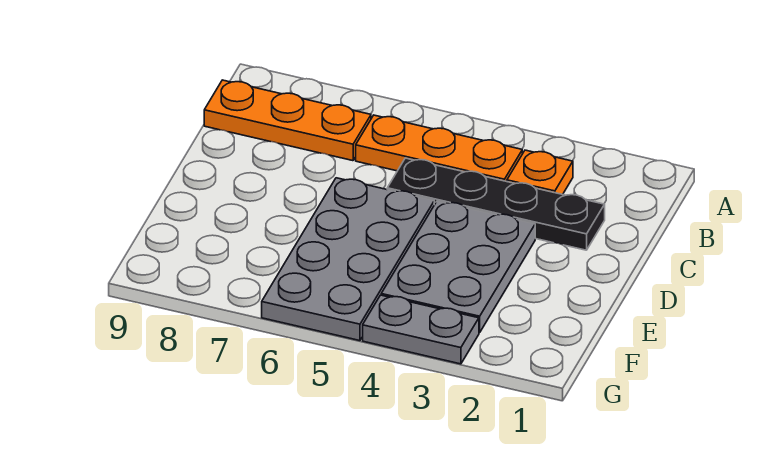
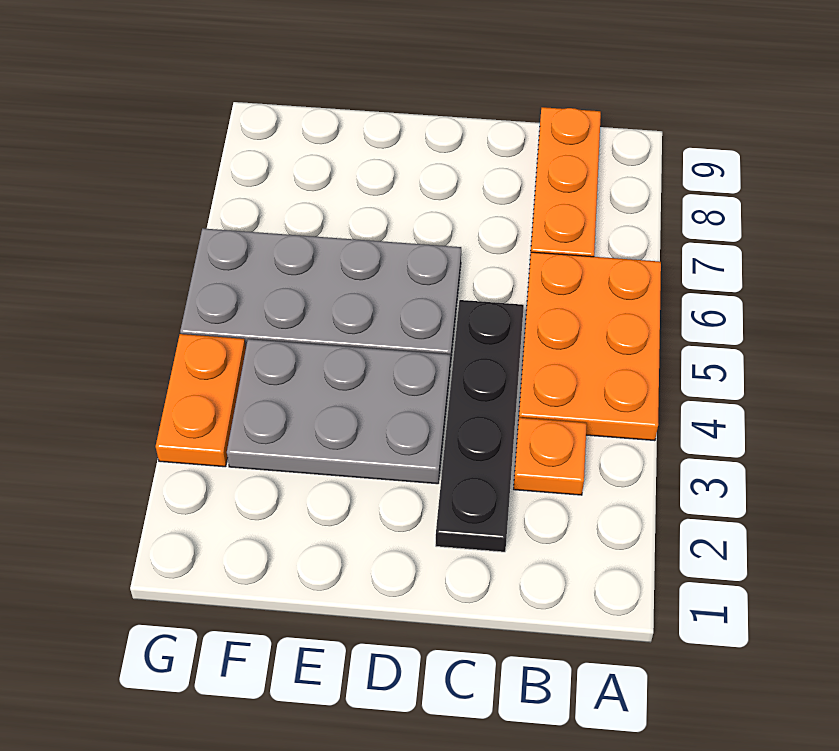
orange 1x3 plate [356,115,522,182] -> orange 2x3 plate [518,252,661,441]
grey 1x2 plate [363,295,479,364] -> orange 1x2 plate [156,334,246,467]

